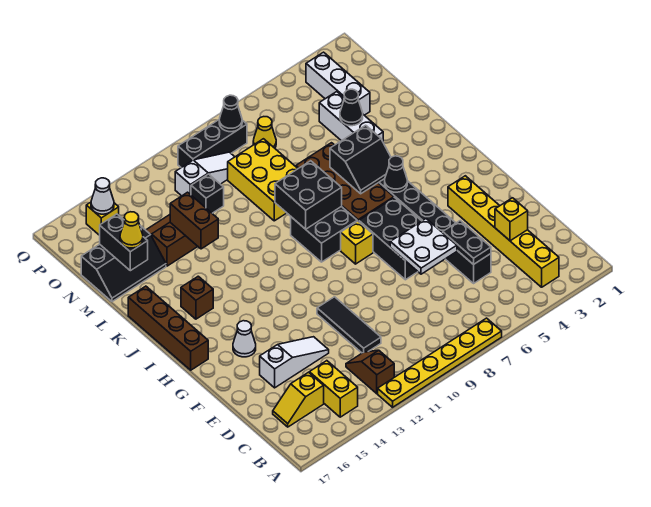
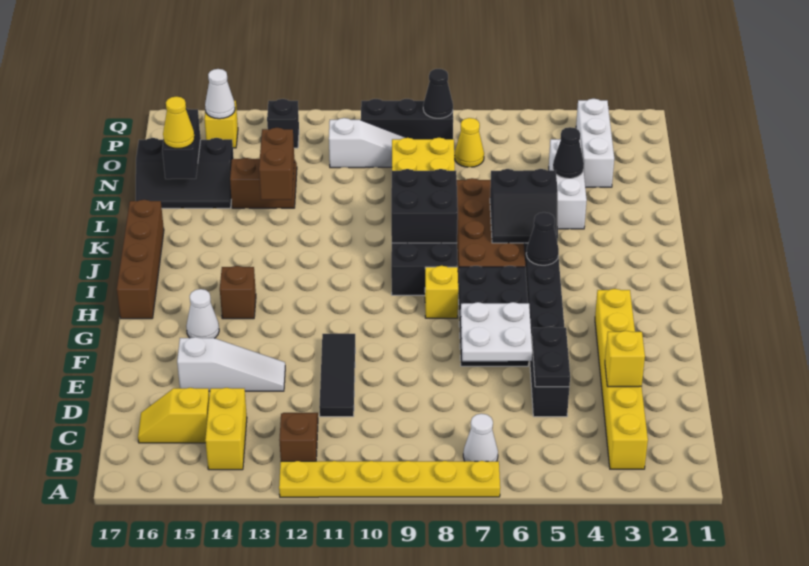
none -> white 1x1 cone [463,414,498,461]
brown 1x1 brick [181,276,213,319] -> brown 1x1 brick moved to [220,266,256,319]
black 1x1 brick [191,174,224,213] -> black 1x1 brick moved to [267,99,299,148]

